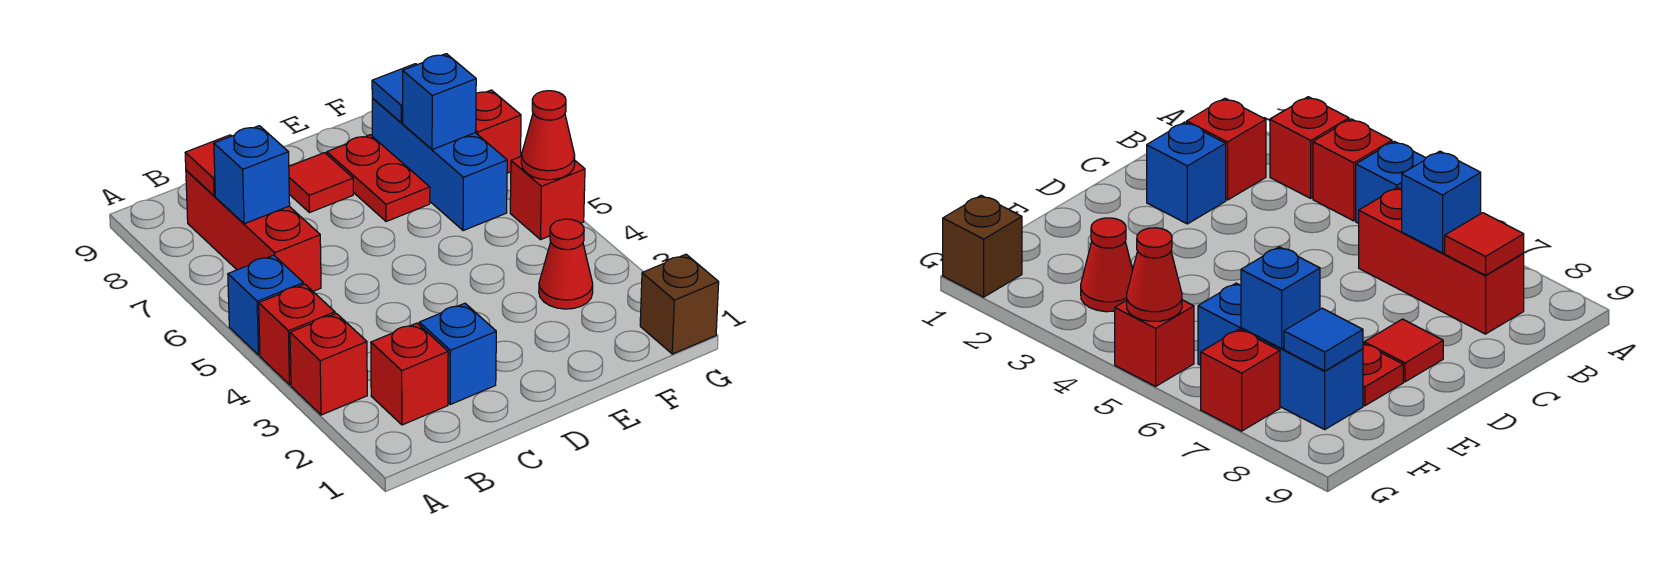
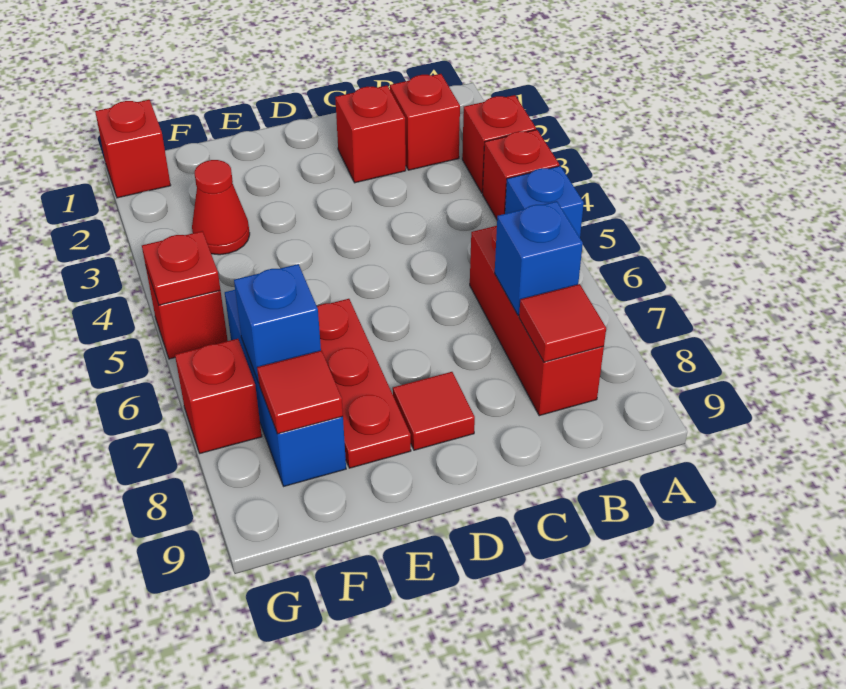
blue 1x1 brick [419,303,496,404] -> red 1x1 brick [335,86,406,183]
red 1x2 plate [327,135,430,222] -> red 1x3 plate [317,299,411,468]
blue 1x1 tile [372,64,417,123] -> red 1x1 tile [257,351,343,434]
brown 1x1 brick [640,254,719,354] -> red 1x1 brick [95,100,171,198]
red 1x1 cone [521,91,575,180] -> red 1x1 plate [142,231,220,305]

